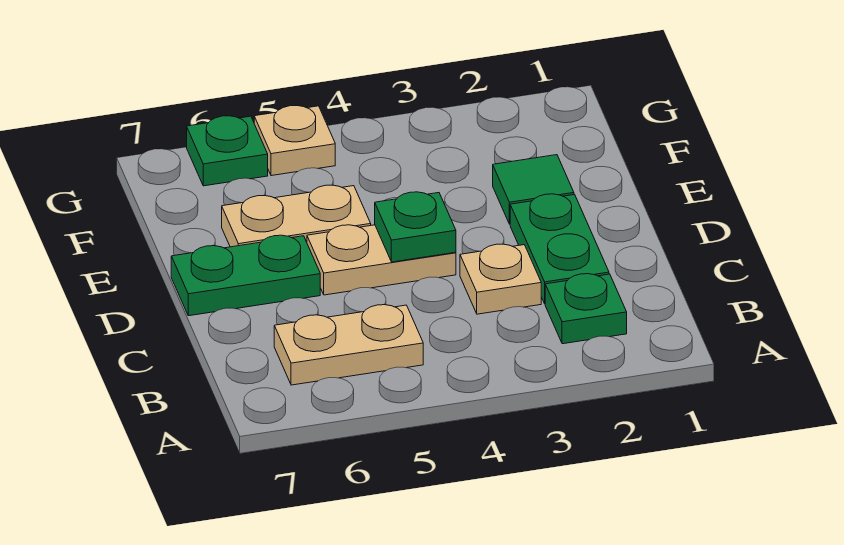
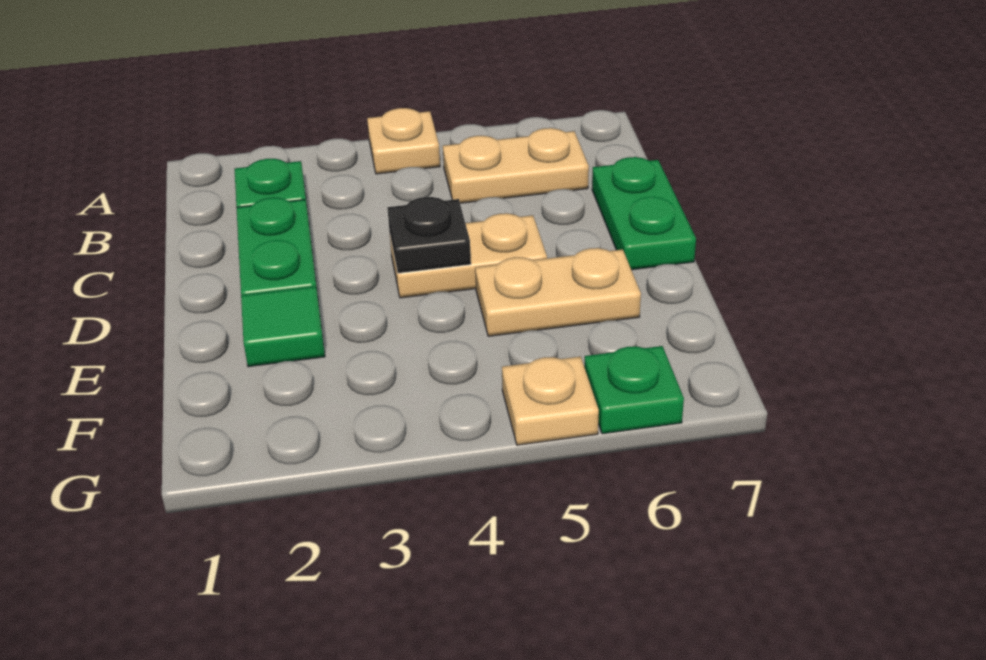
tan 1x1 plate [460,244,541,314] -> tan 1x1 plate moved to [367,108,440,174]
green 1x1 plate [375,192,456,262] -> black 1x1 plate [387,197,471,273]
green 1x2 plate [171,235,320,316] -> green 1x2 plate turned to [592,157,696,270]

